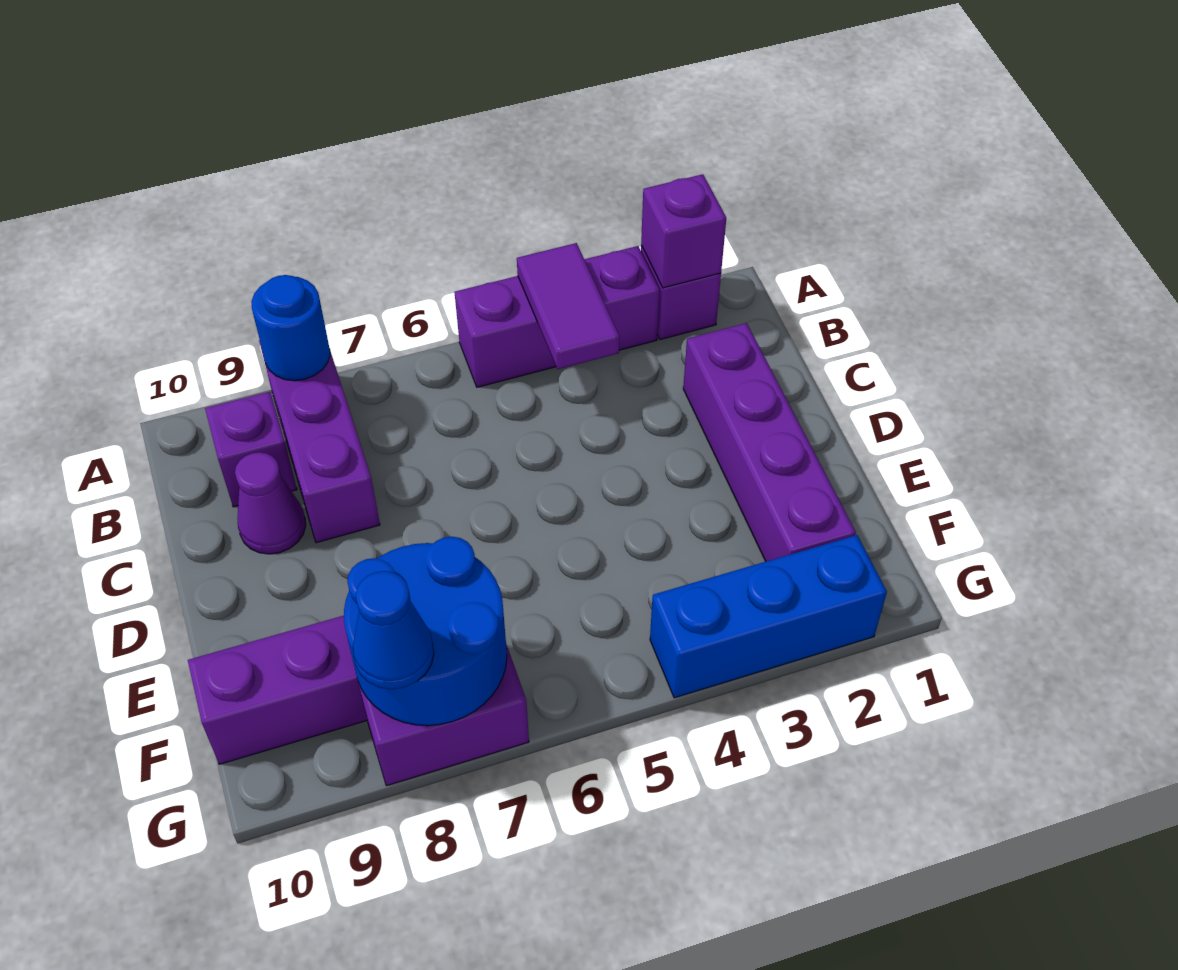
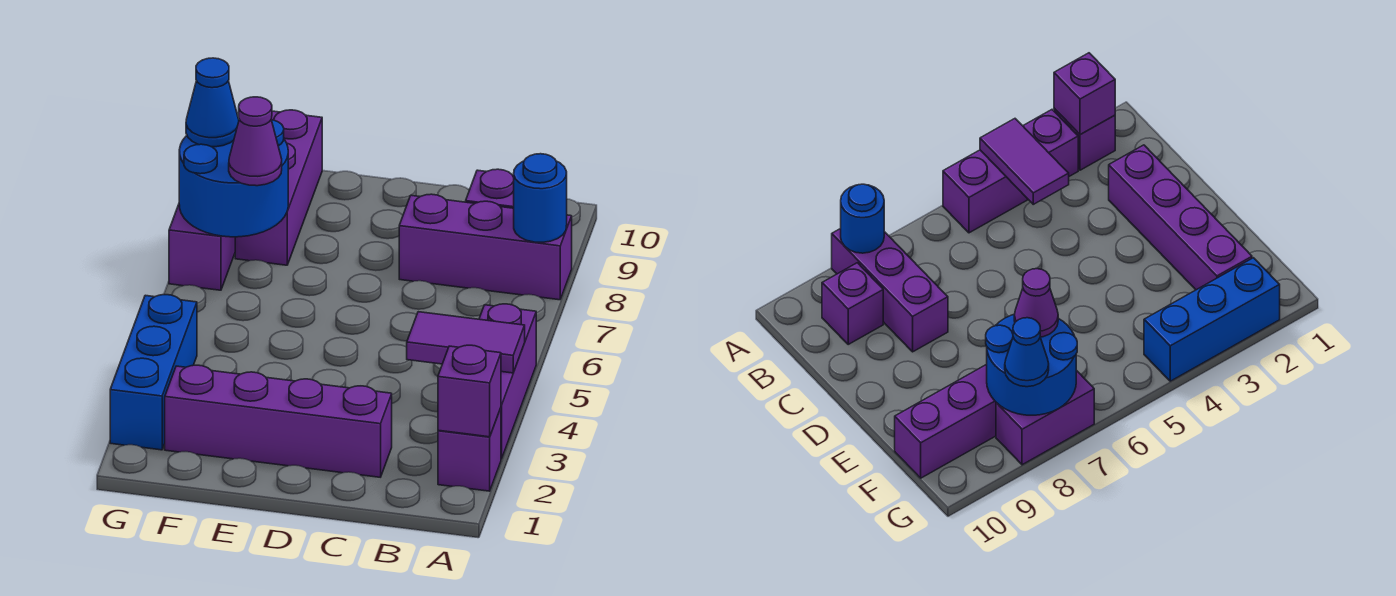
purple 1x1 cone [235,452,306,554] -> purple 1x1 cone moved to [229,97,282,186]

